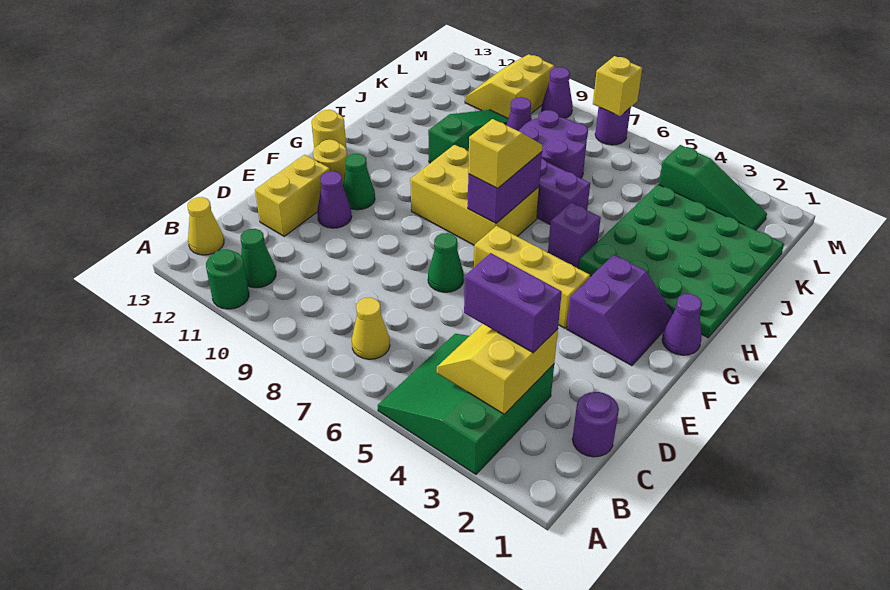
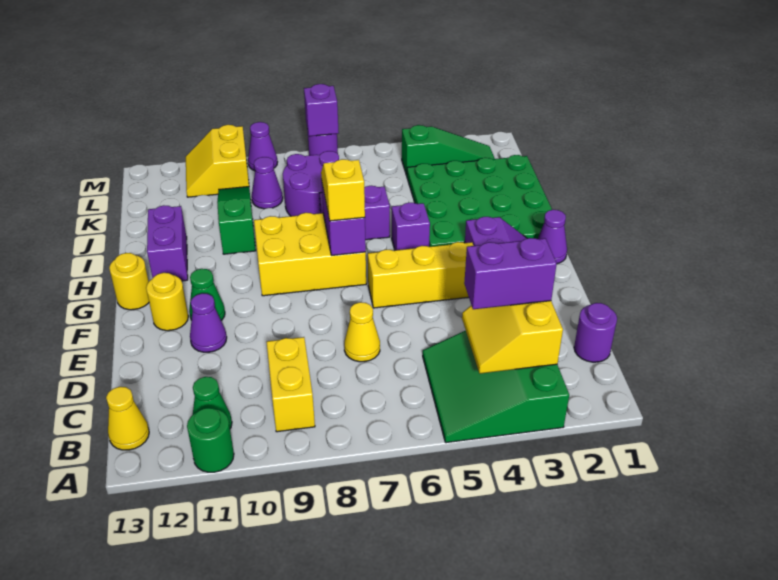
yellow 1x1 cone [352,298,390,359] -> yellow 1x1 cone moved to [344,302,380,362]
yellow 1x2 brick [255,155,330,236] -> yellow 1x2 brick moved to [267,337,315,432]
green 1x1 cone [428,233,464,292] -> none
none -> purple 1x2 brick [147,205,188,281]
yellow 1x1 brick [593,56,642,116] -> purple 1x1 brick [304,84,339,136]

